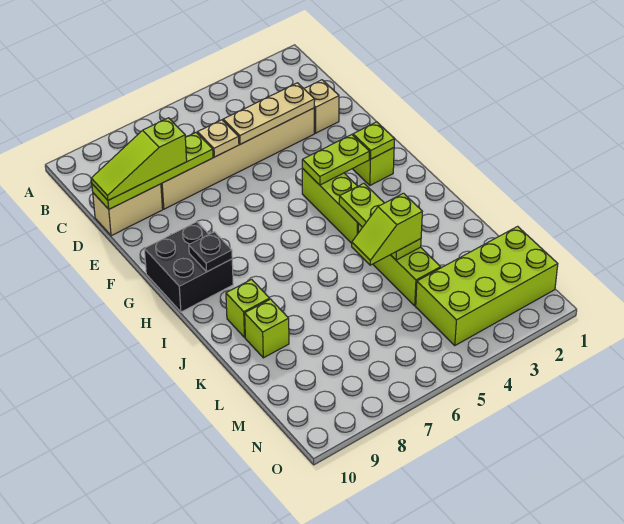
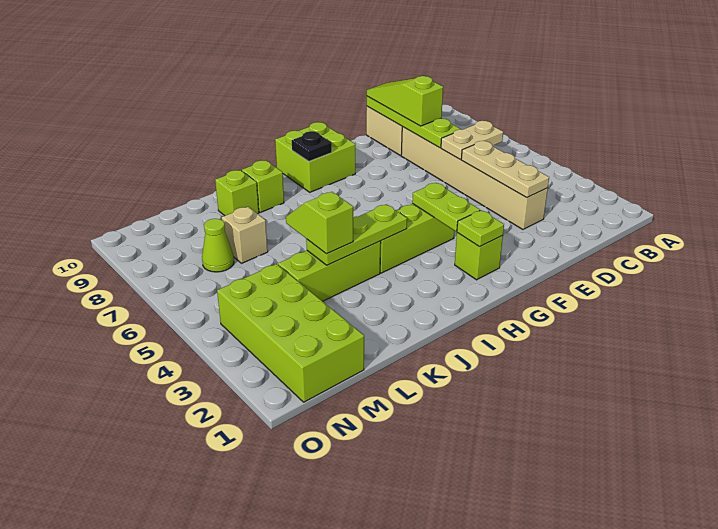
tan 1x1 brick [304,80,339,133] -> tan 1x1 brick moved to [222,207,268,263]
tan 1x1 plate [197,120,239,157] -> tan 1x2 plate [441,121,503,159]
black 2x2 brick [144,222,233,312] -> lime 2x2 brick [275,122,355,192]
none -> lime 1x1 cone [202,219,234,272]

